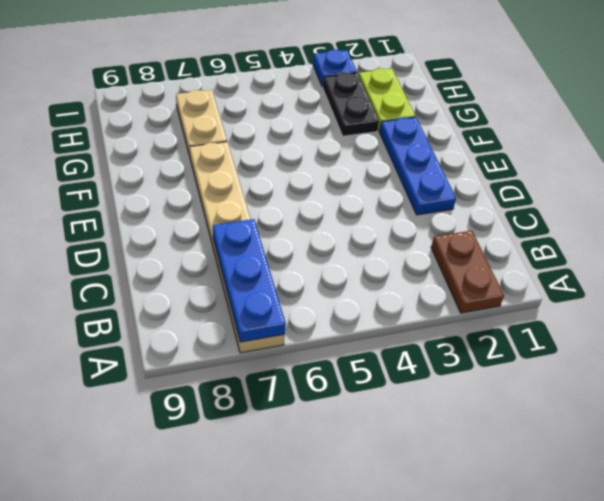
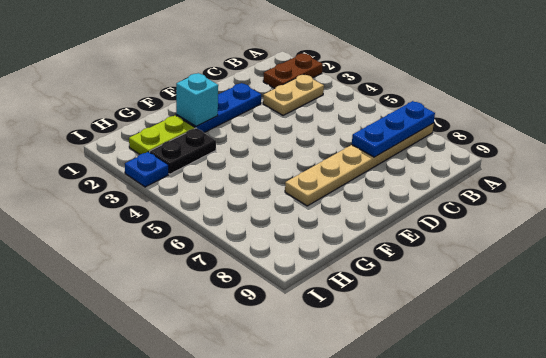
none -> cyan 1x1 brick [176,73,218,126]
tan 1x2 plate [176,90,227,156] -> tan 1x2 plate moved to [263,75,324,116]

